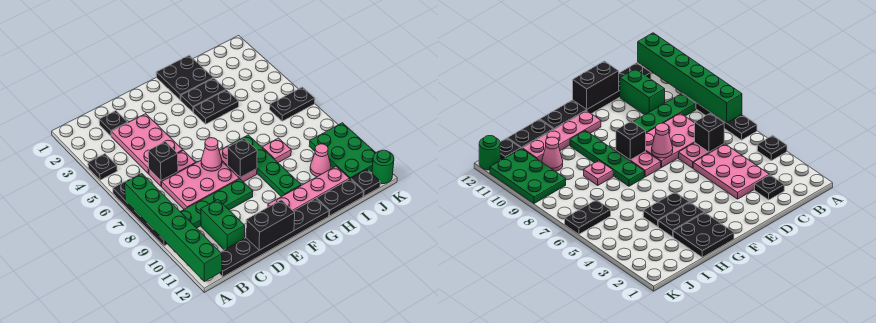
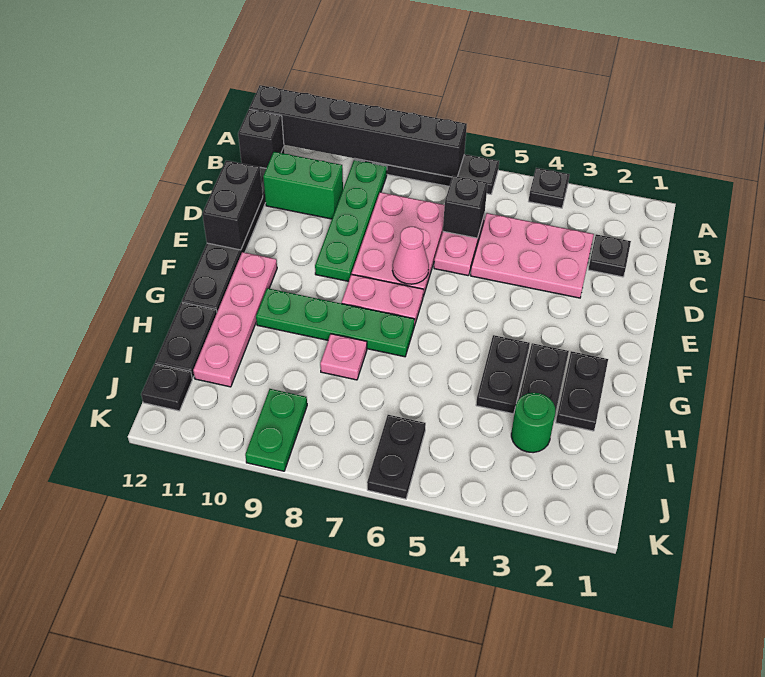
green 1x6 brick [125,174,222,281] -> black 1x6 brick [249,85,467,177]
black 1x1 brick [228,138,257,177] -> black 1x1 brick moved to [238,110,284,168]
black 2x2 plate [156,55,213,100] -> black 1x2 plate [556,351,608,431]
pink 1x1 cone [310,144,331,177] -> none
green 2x3 plate [309,123,376,179] -> green 1x2 plate [245,389,307,471]
green 1x1 round brick [372,150,394,184] -> green 1x1 round brick moved to [511,393,555,453]

